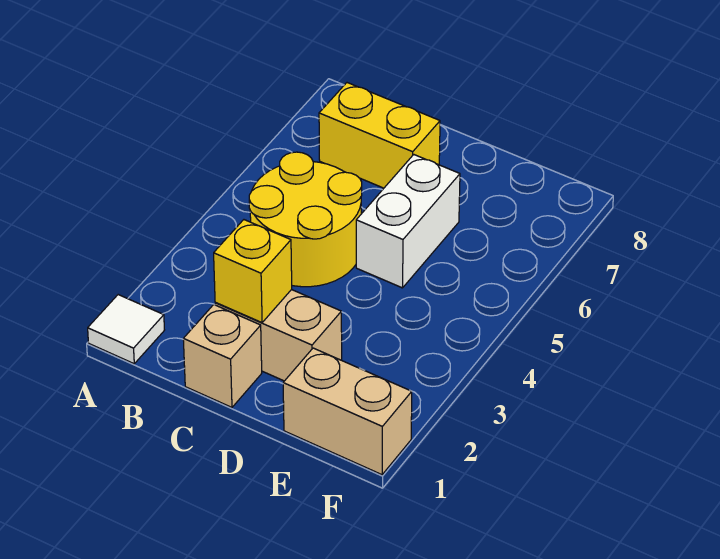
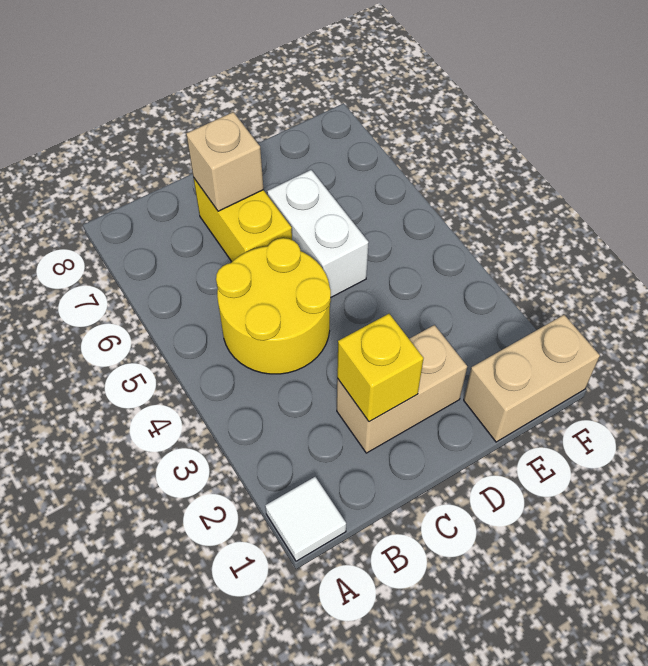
yellow 1x2 brick [319,83,440,188] -> yellow 1x2 brick turned to [194,179,292,262]
tan 1x1 brick [183,305,262,407] -> tan 1x1 brick moved to [186,112,264,211]

